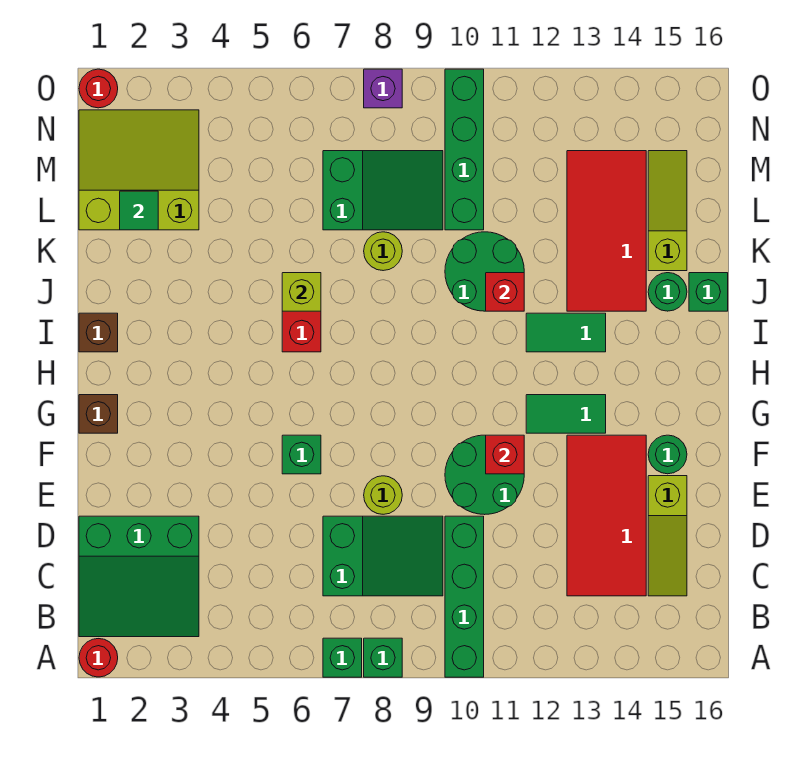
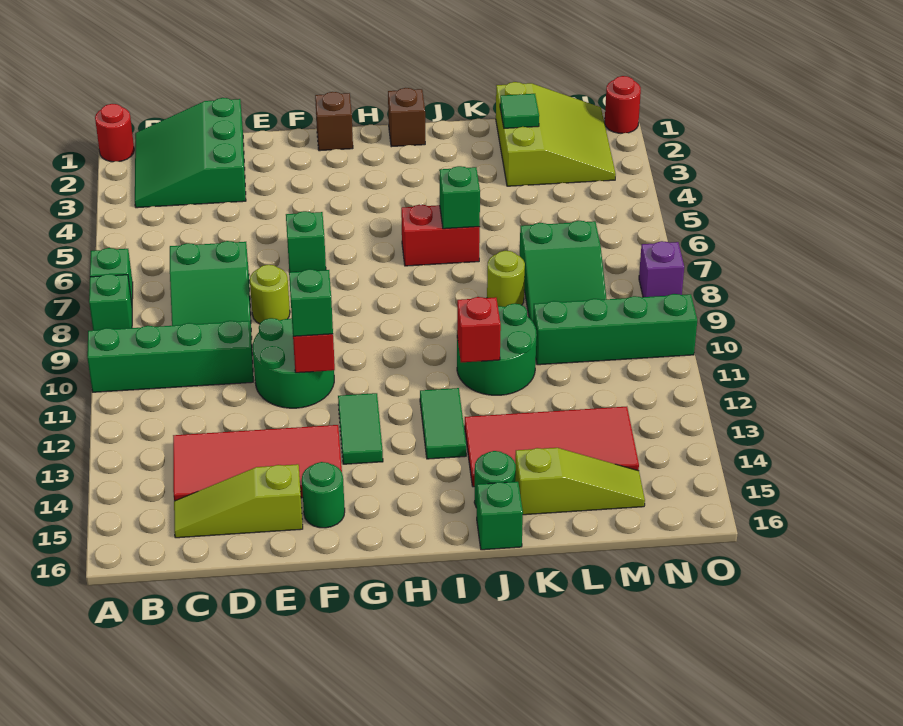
none -> green 1x1 brick [289,269,333,336]
lime 1x1 brick [282,273,321,311] -> green 1x1 brick [439,166,480,229]

